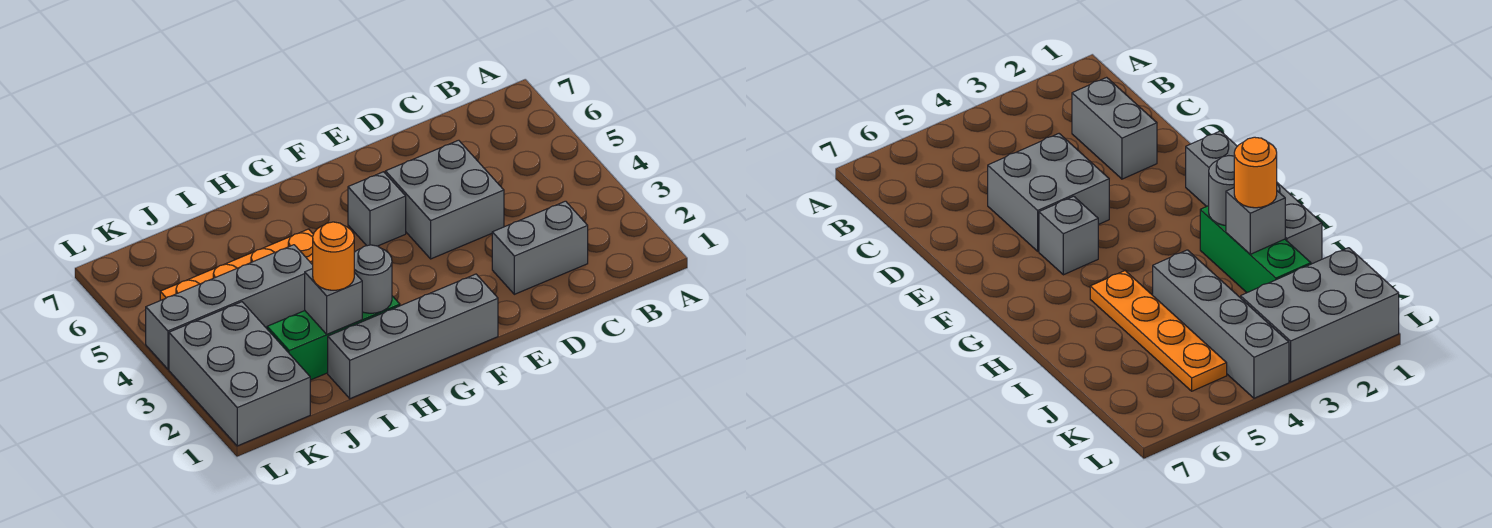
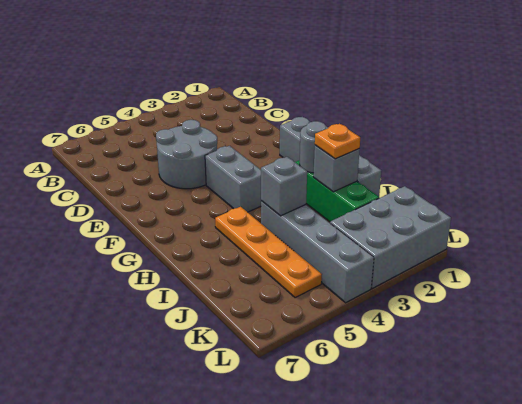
grey 1x2 brick [492,201,588,294] -> grey 1x2 brick moved to [205,146,261,212]
grey 2x2 brick [385,140,504,259] -> grey 2x2 round brick [156,120,217,189]
grey 1x1 brick [348,172,406,246] -> grey 1x1 brick moved to [261,157,307,216]
orange 1x1 round brick [313,222,354,290] -> orange 1x1 plate [315,124,360,159]

